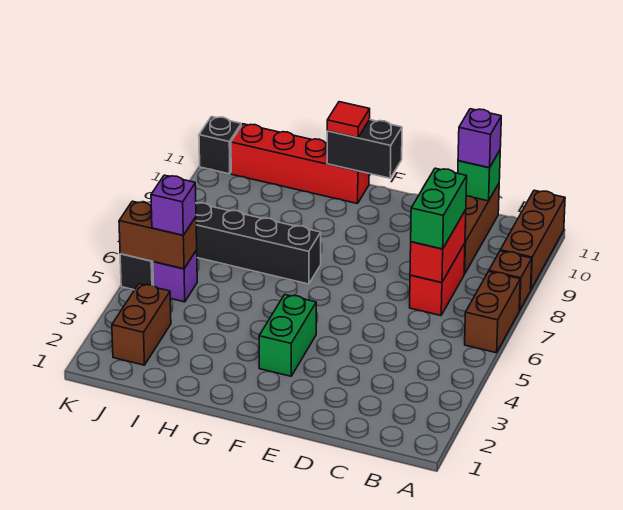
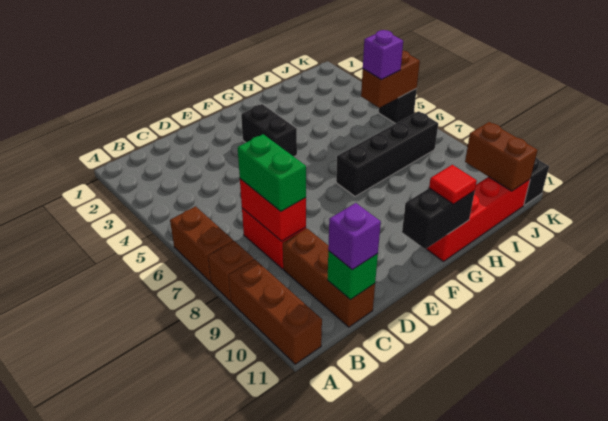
green 1x2 brick [259,295,316,376] -> black 1x2 brick [241,104,297,157]
brown 1x2 brick [112,284,171,365] -> brown 1x2 brick moved to [465,122,538,191]
purple 1x1 brick [153,250,197,302] -> none

